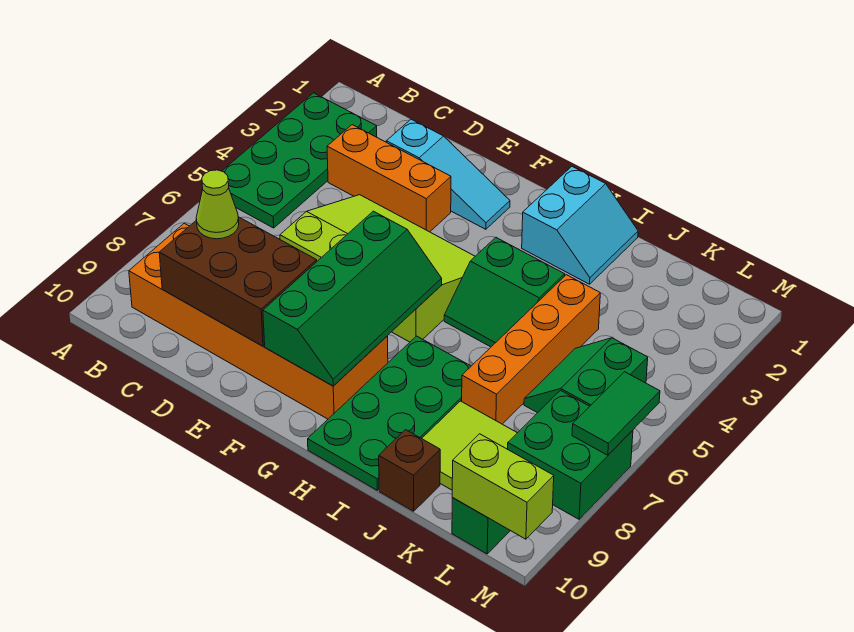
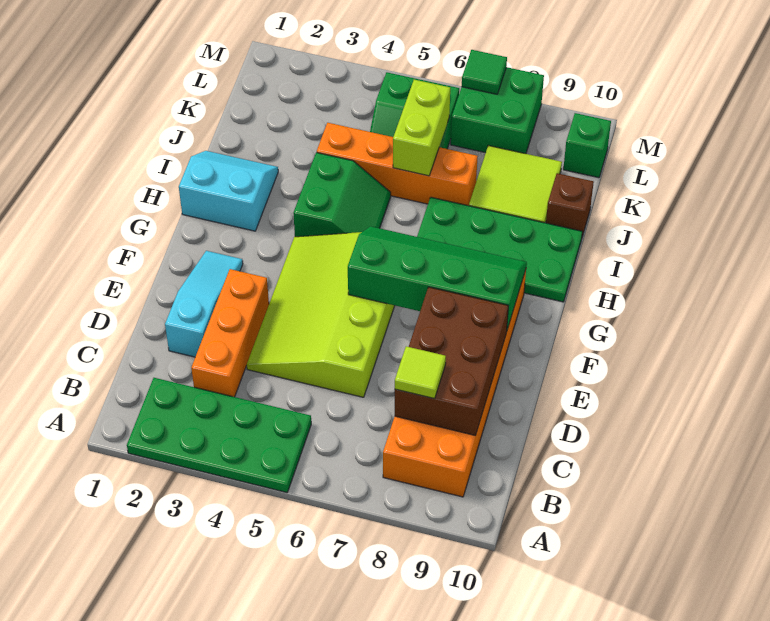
lime 1x1 cone [196,170,239,239] -> lime 1x1 tile [395,346,446,399]
lime 1x2 brick [452,434,554,539] -> lime 1x2 brick moved to [393,80,450,176]
green 1x2 tile [572,372,660,455] -> green 1x1 tile [462,50,507,94]

